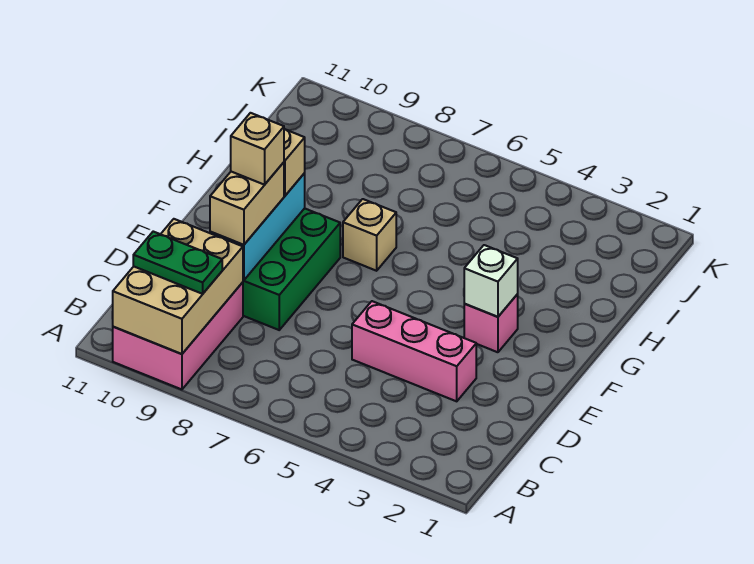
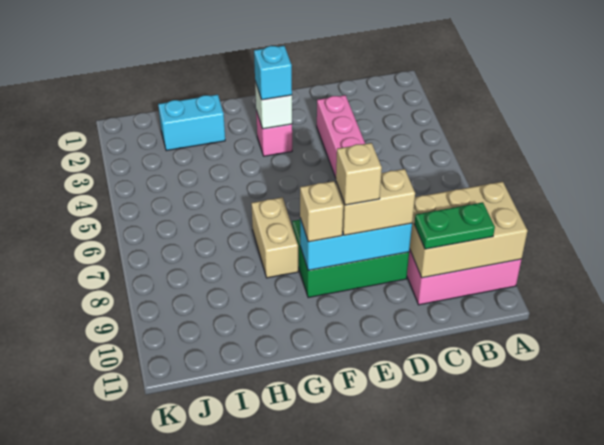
green 1x2 plate [133,232,222,294] -> green 1x2 plate turned to [414,202,495,249]
none -> cyan 1x1 brick [254,46,292,100]
tan 1x1 brick [343,199,396,271] -> tan 1x2 brick [251,197,298,278]
none -> cyan 1x2 brick [158,94,225,151]

